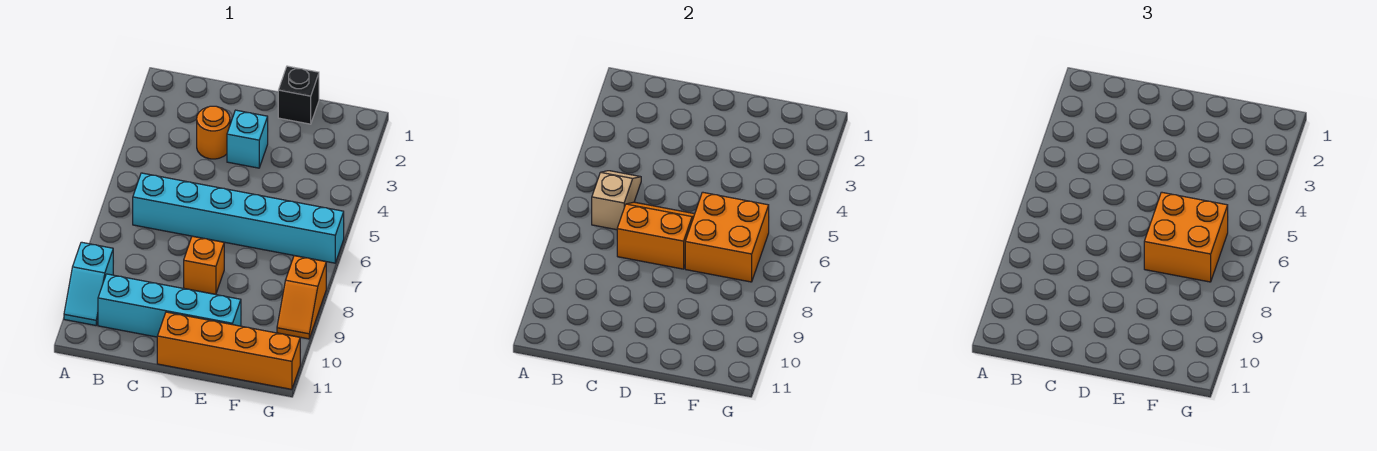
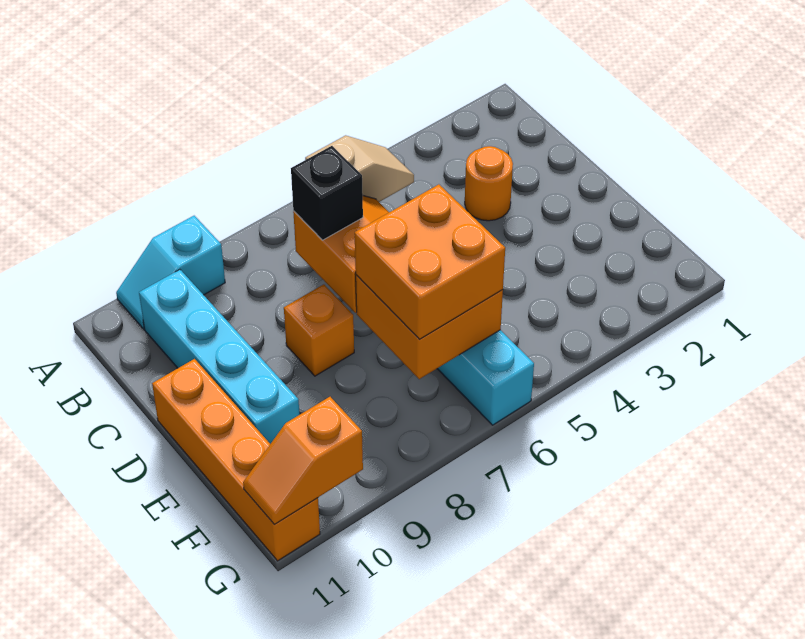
cyan 1x1 brick [227,110,268,168] -> none
black 1x1 brick [278,66,319,124] -> black 1x1 brick moved to [291,146,363,240]
orange 1x2 slope [277,256,326,339] -> orange 1x2 slope moved to [243,397,363,525]

